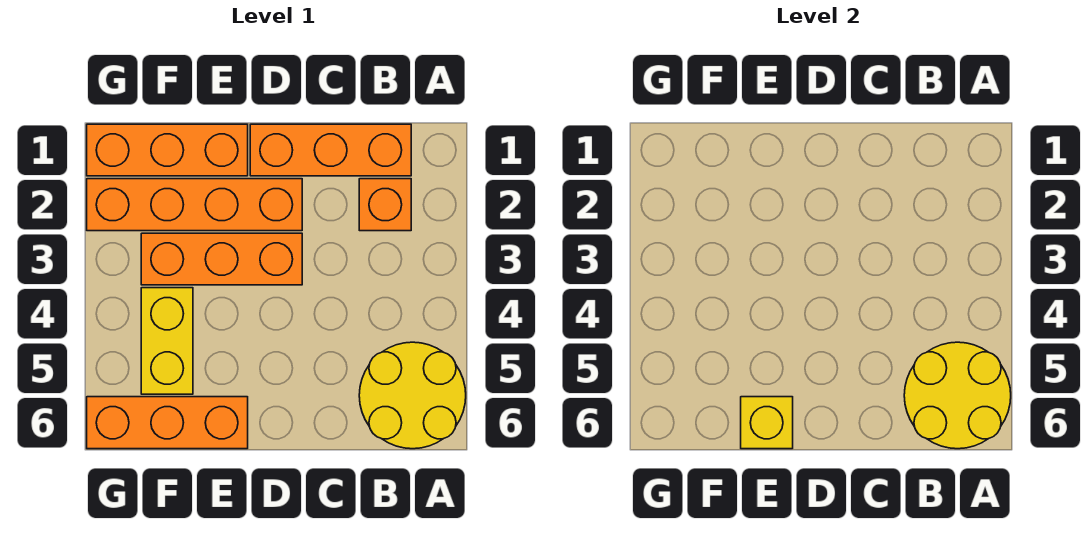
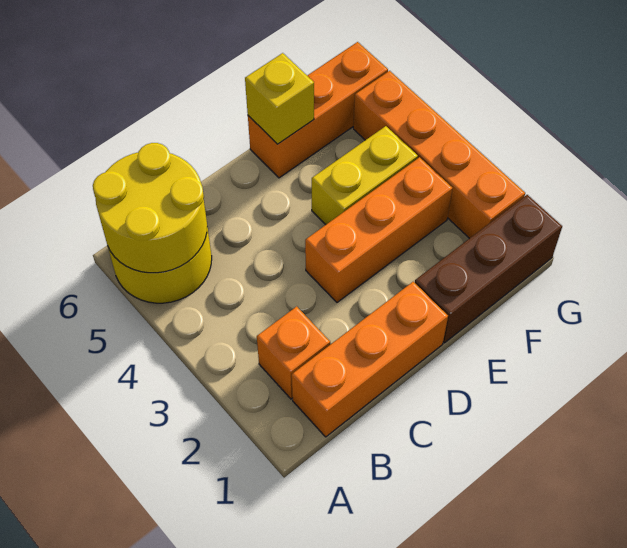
orange 1x4 brick [87,179,302,231] -> orange 1x4 brick turned to [353,71,525,239]
orange 1x3 brick [87,124,248,176] -> brown 1x3 brick [415,195,562,343]
yellow 1x2 brick [141,288,193,394] -> yellow 1x2 brick turned to [312,126,418,225]

